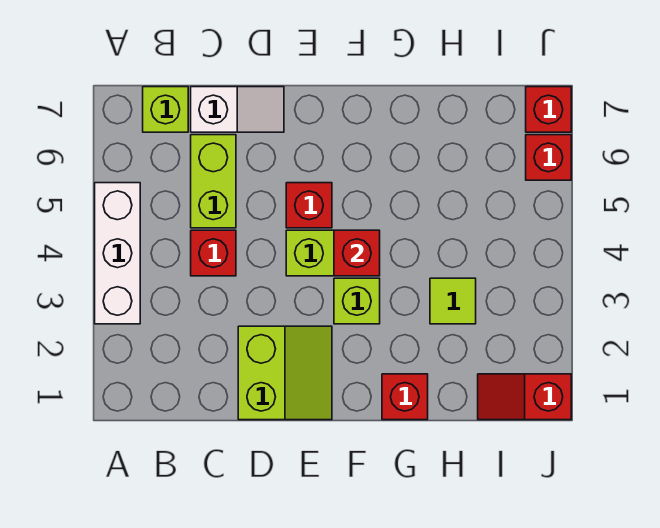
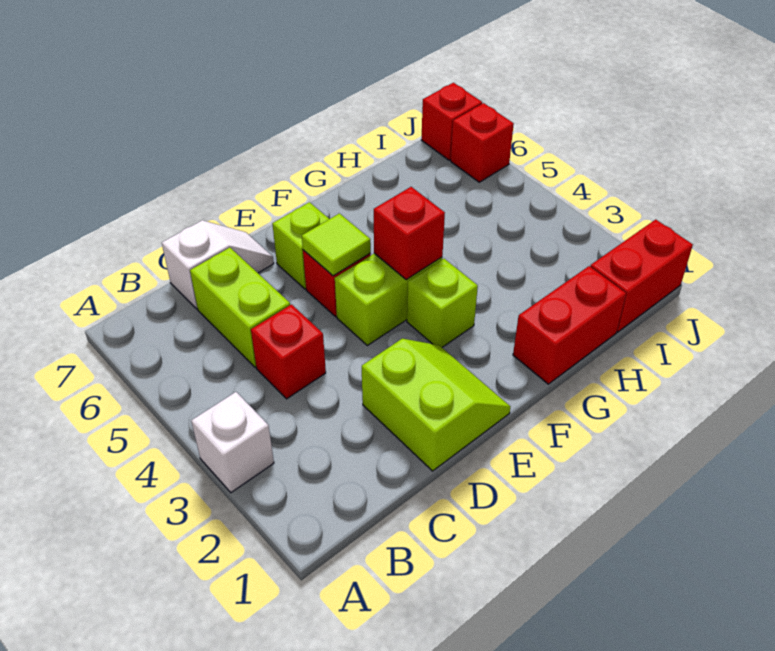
white 1x3 brick [95,183,140,324] -> white 1x1 brick [191,392,274,492]
lime 1x1 brick [143,87,188,132] -> lime 1x1 brick moved to [272,202,329,289]
red 1x1 brick [382,374,428,420] -> red 1x2 brick [513,266,626,384]
lime 1x1 tile [430,278,476,324] -> lime 1x1 tile moved to [302,213,371,276]
red 1x2 slope [478,374,571,420] -> red 1x2 brick [590,219,693,332]

